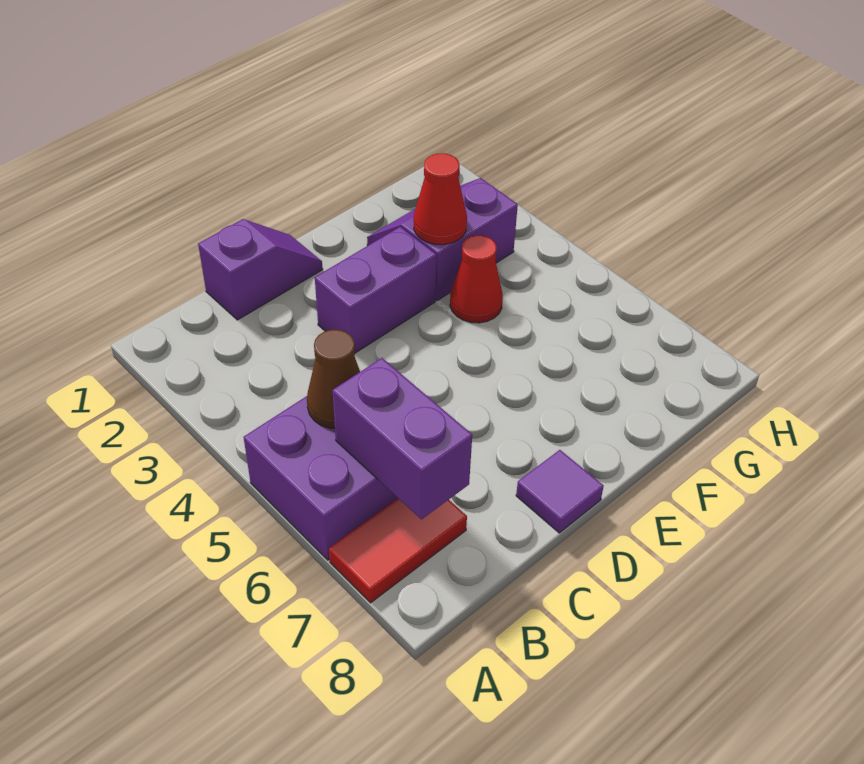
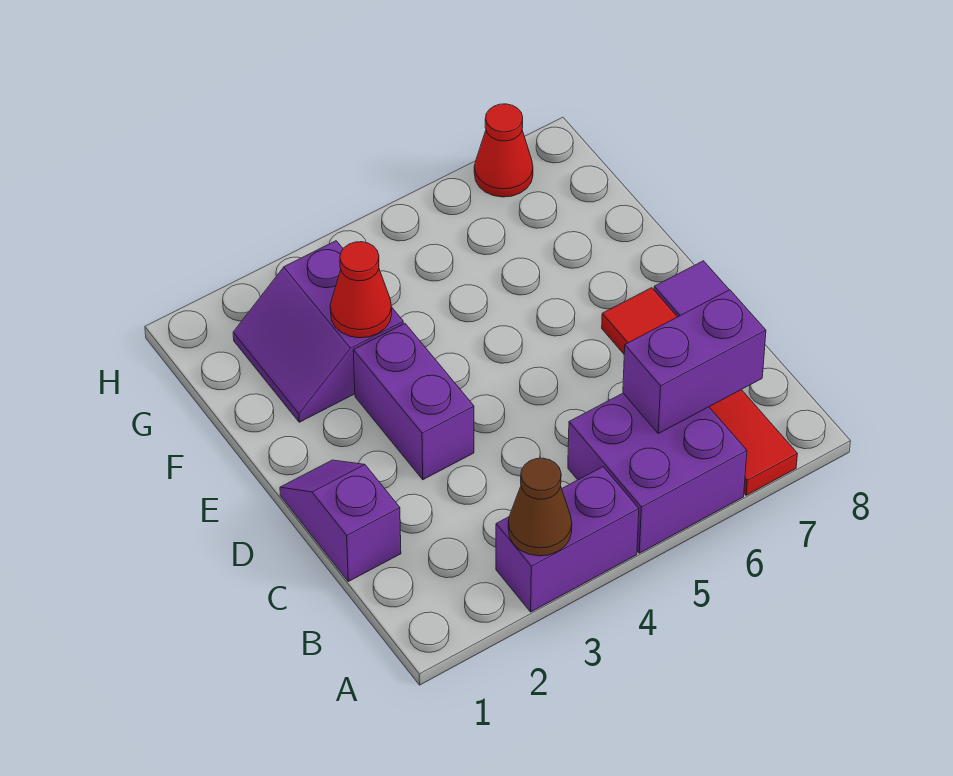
none -> purple 1x2 brick [496,467,639,612]
red 1x2 tile [329,499,467,603] -> red 1x4 tile [602,288,797,495]
brown 1x1 cone [307,330,360,428] -> brown 1x1 cone moved to [508,458,572,556]
red 1x1 cone [450,235,503,323] -> red 1x1 cone moved to [474,104,533,197]

